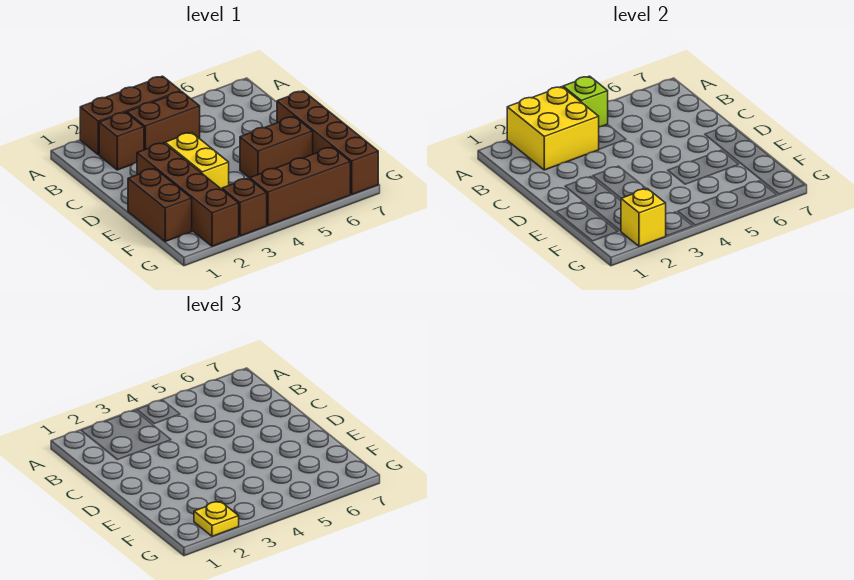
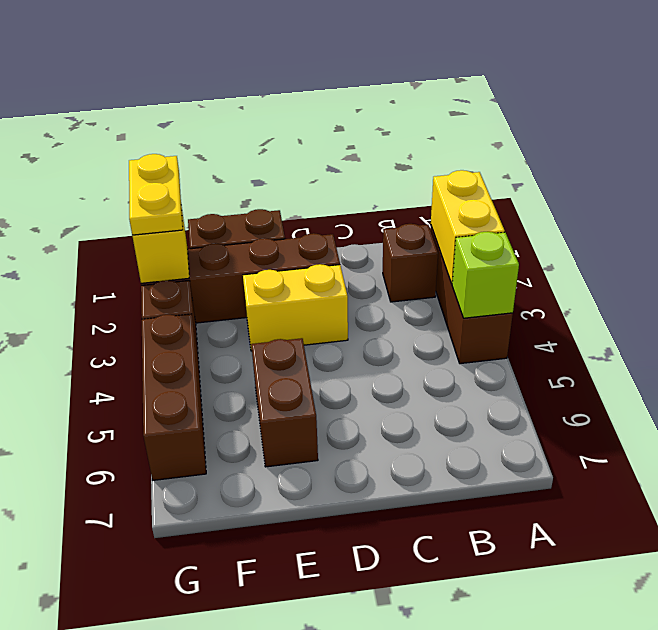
yellow 2x2 brick [507,87,599,170] -> yellow 1x2 brick [431,170,505,284]
brown 1x2 brick [127,92,200,150] -> none
brown 1x4 brick [277,91,378,194] -> none
yellow 1x1 plate [194,501,239,536] -> yellow 1x2 plate [129,154,183,235]

